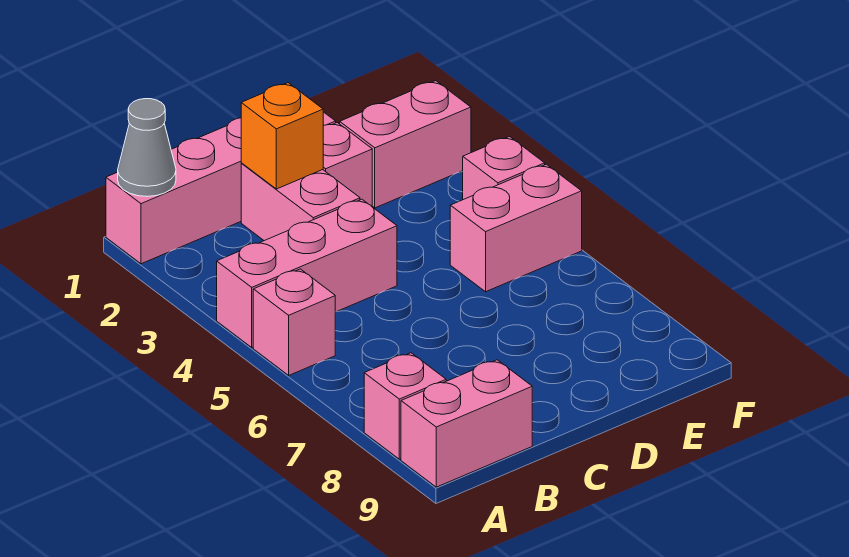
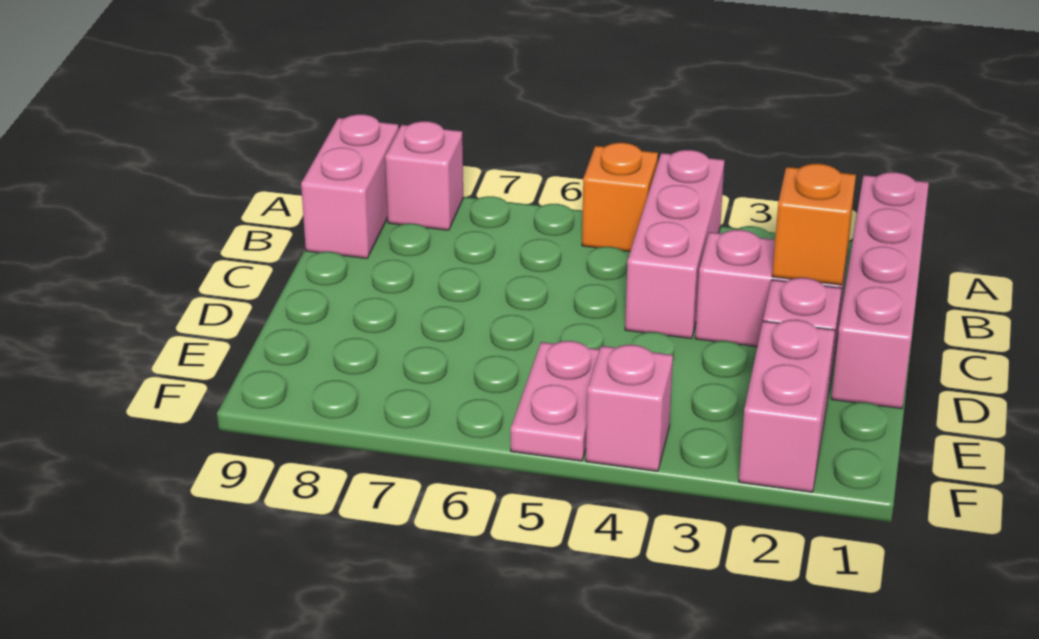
grey 1x1 cone [118,99,176,196] -> none
pink 1x1 brick [253,269,335,375] -> orange 1x1 brick [582,143,658,252]
pink 1x2 brick [450,164,582,292] -> pink 1x2 plate [511,341,600,461]

